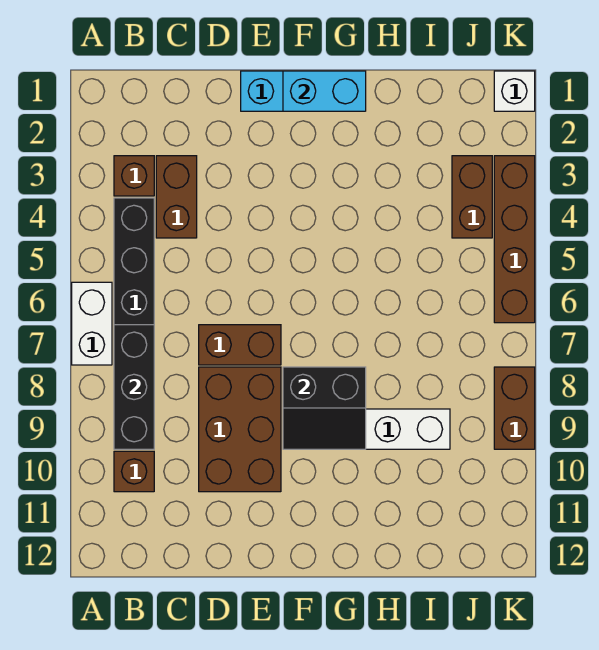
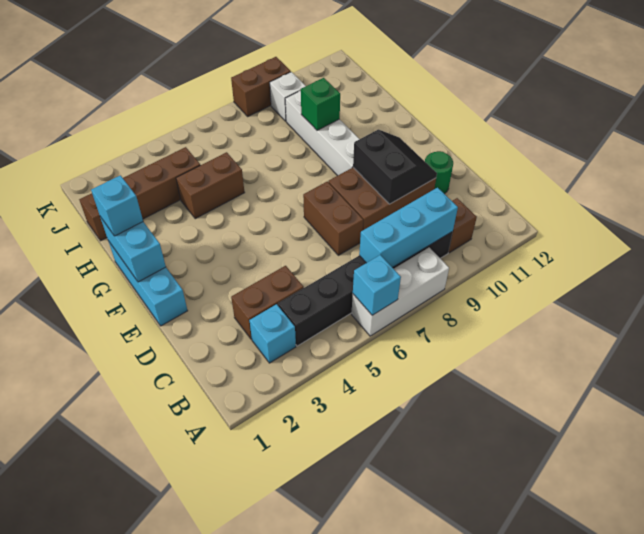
white 1x2 brick [72,282,112,365] -> white 1x3 brick [351,247,449,336]
none -> cyan 1x1 brick [353,255,401,315]
brown 1x1 brick [114,156,154,196] -> cyan 1x1 brick [250,304,296,363]
black 1x3 brick [114,325,154,449] -> cyan 1x3 brick [359,188,458,268]
none -> green 1x1 round brick [425,151,453,194]
black 2x2 slope [283,367,366,449] -> black 2x2 slope moved to [353,129,437,204]
none -> cyan 1x1 brick [91,175,143,236]
none -> green 1x1 brick [301,78,340,130]
brown 1x2 brick [452,156,492,238] -> brown 1x2 brick moved to [176,152,245,219]
white 1x1 brick [494,71,535,111] -> white 1x1 brick moved to [270,72,306,121]
brown 1x4 brick [494,156,535,323] -> brown 1x4 brick moved to [79,147,200,241]

